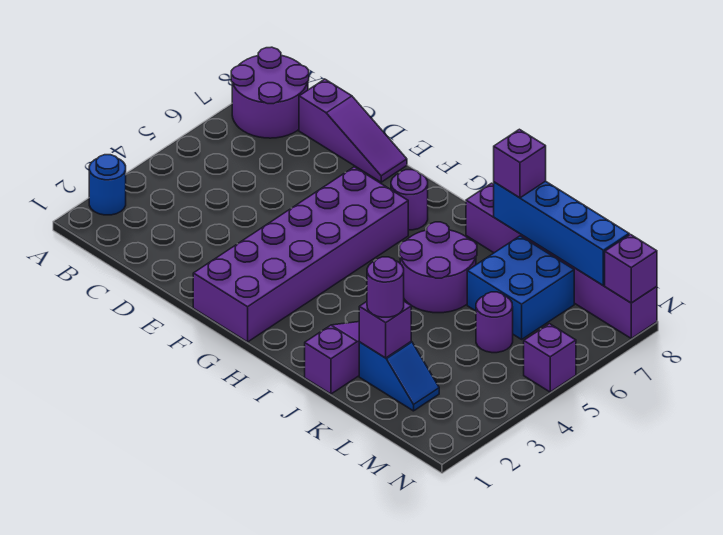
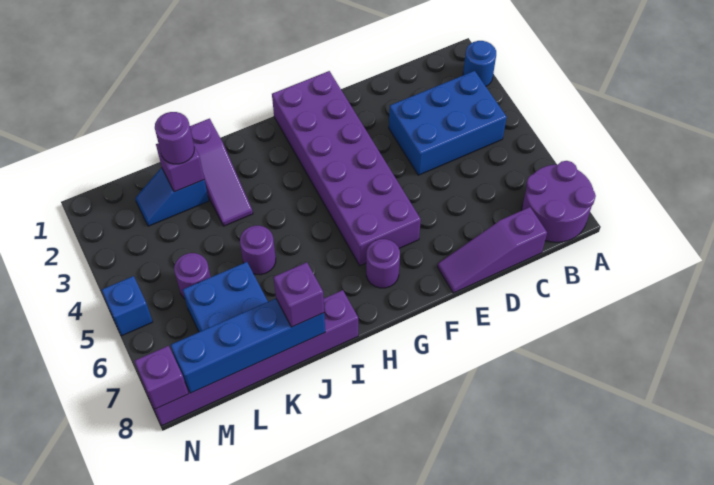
none -> blue 2x3 brick [389,71,507,175]
purple 2x2 round brick [400,222,477,313] -> purple 1x1 round brick [240,226,276,275]
purple 1x1 brick [524,324,576,392] -> blue 1x1 brick [102,276,153,336]

